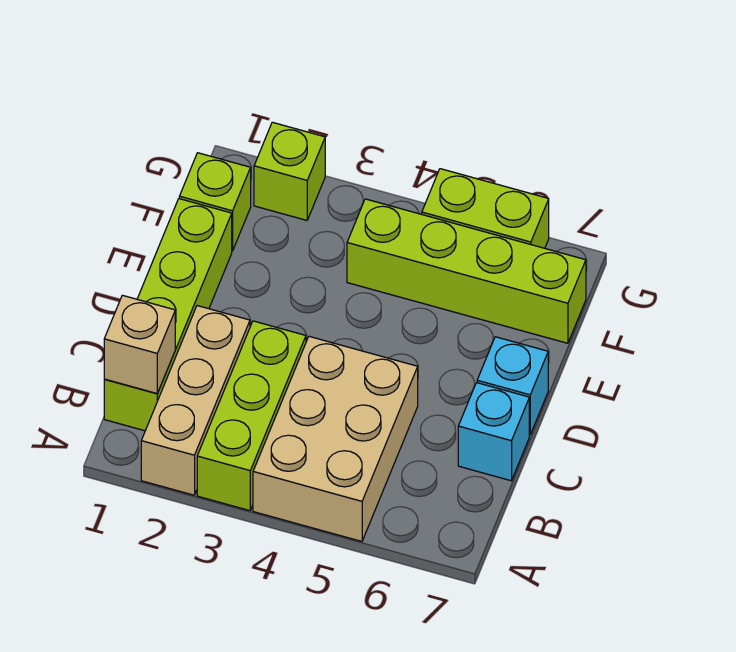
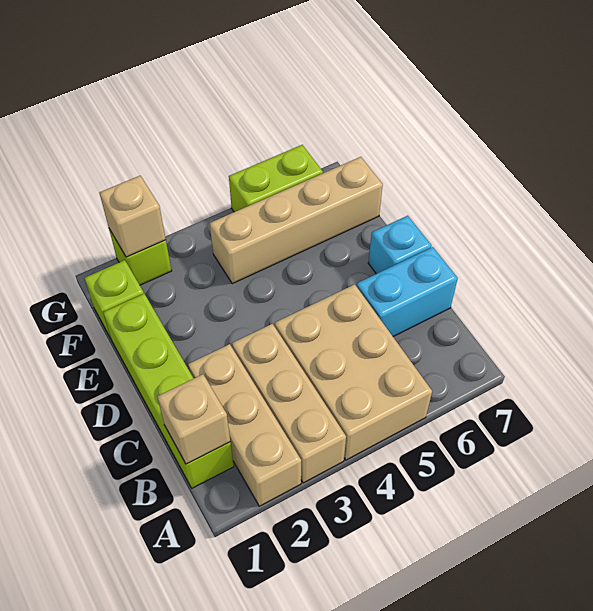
lime 1x3 brick [197,321,306,511] -> tan 1x3 brick [232,324,346,483]
cyan 1x1 brick [458,383,529,481] -> cyan 1x2 brick [357,247,458,337]
lime 1x4 brick [347,199,586,343] -> tan 1x4 brick [210,157,383,284]
none -> tan 1x1 brick [100,176,166,257]

